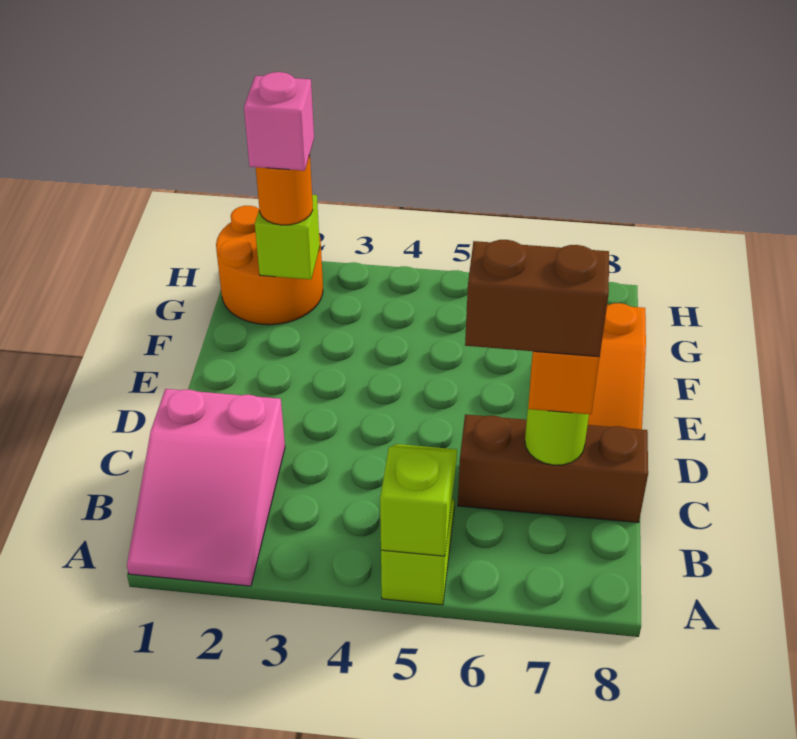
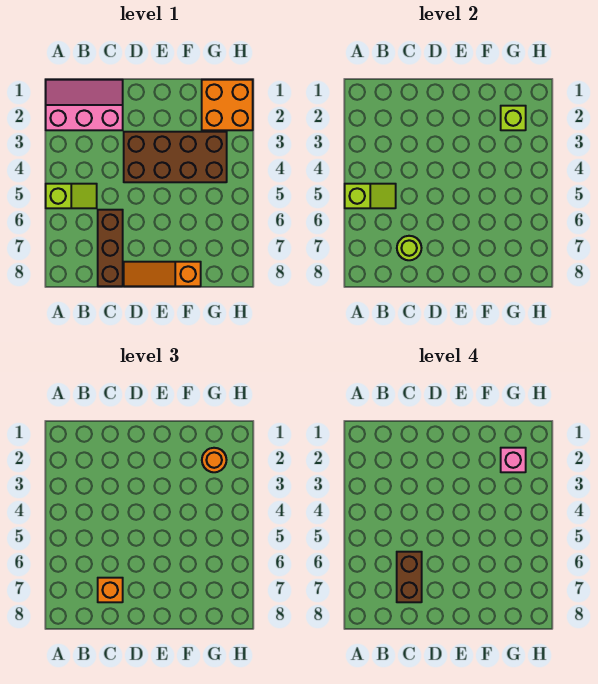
pink 2x3 slope [127,389,285,586] -> pink 2x3 slope turned to [46,80,123,130]
none -> brown 2x4 brick [124,132,227,182]
orange 2x2 round brick [216,206,323,325] -> orange 2x2 brick [202,80,253,130]

